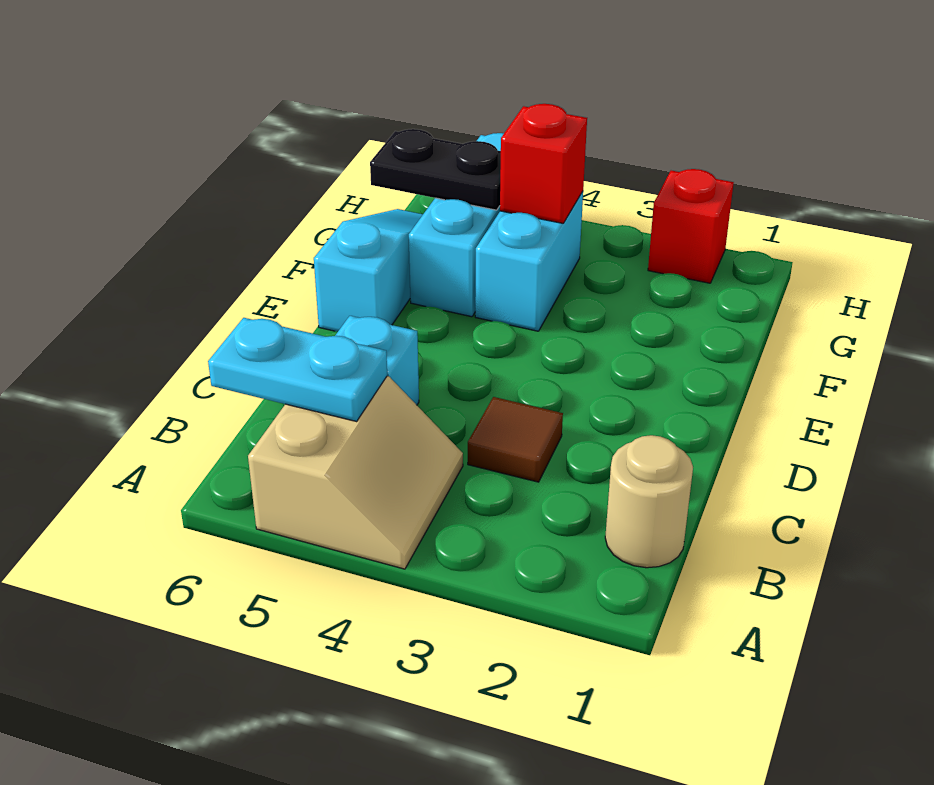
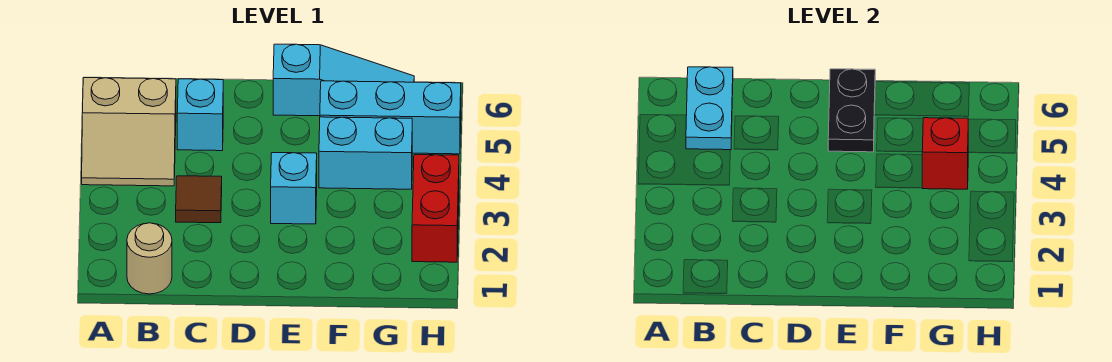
none -> cyan 1x1 brick [271,153,317,224]
black 1x2 plate [370,129,501,210] -> black 1x2 plate moved to [828,69,875,152]
red 1x1 brick [648,169,734,283] -> red 1x2 brick [412,155,459,262]

